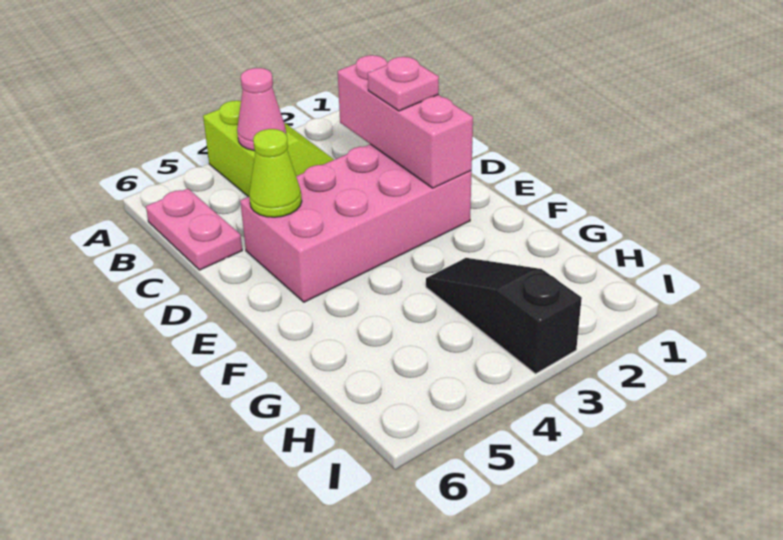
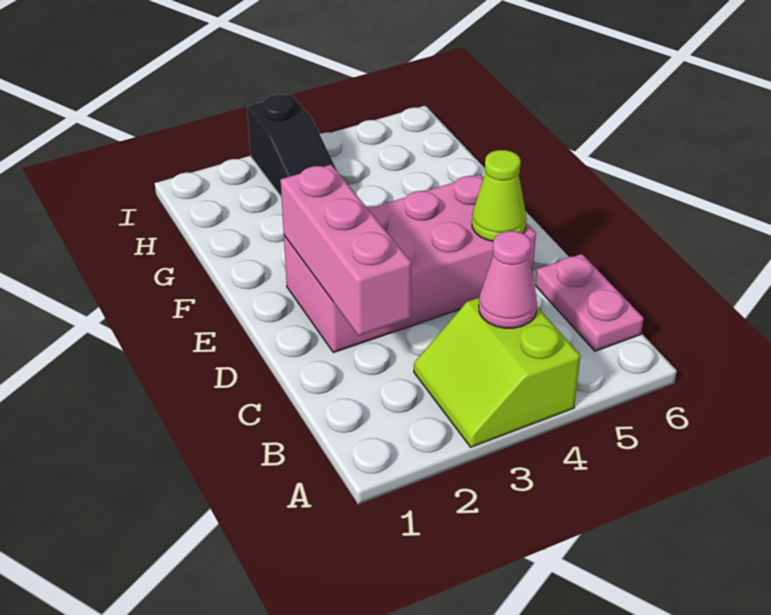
pink 1x1 plate [368,57,439,111] -> none

